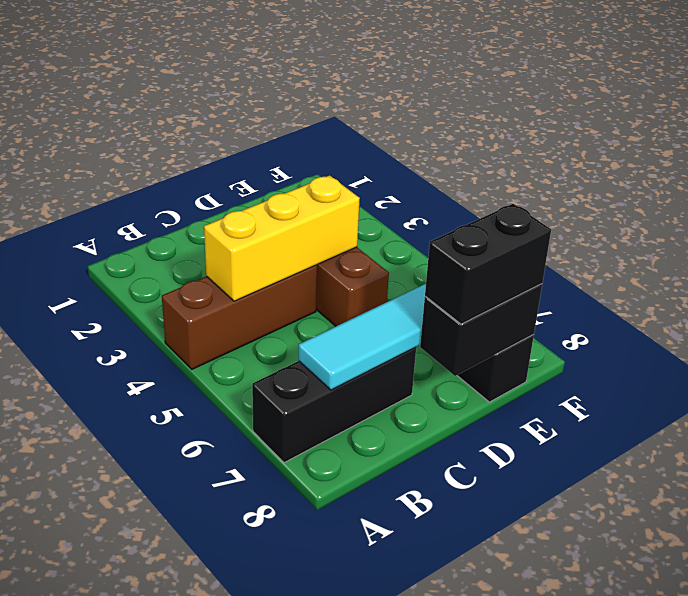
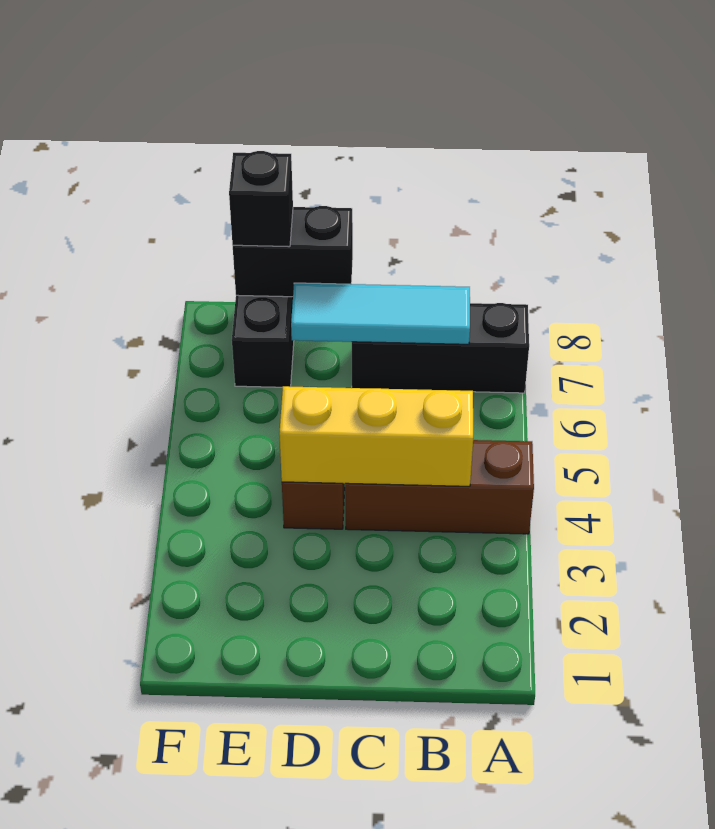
black 1x2 brick [425,204,551,324] -> black 1x1 brick [229,151,293,247]

